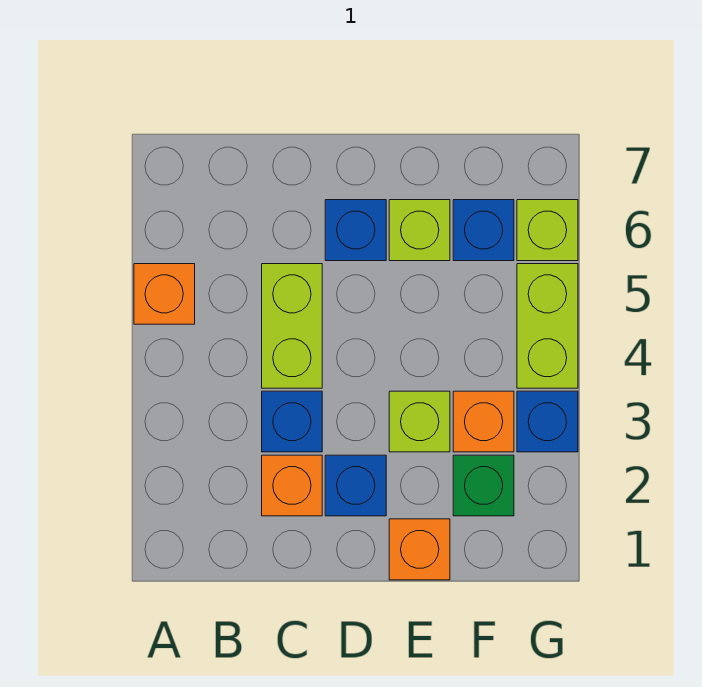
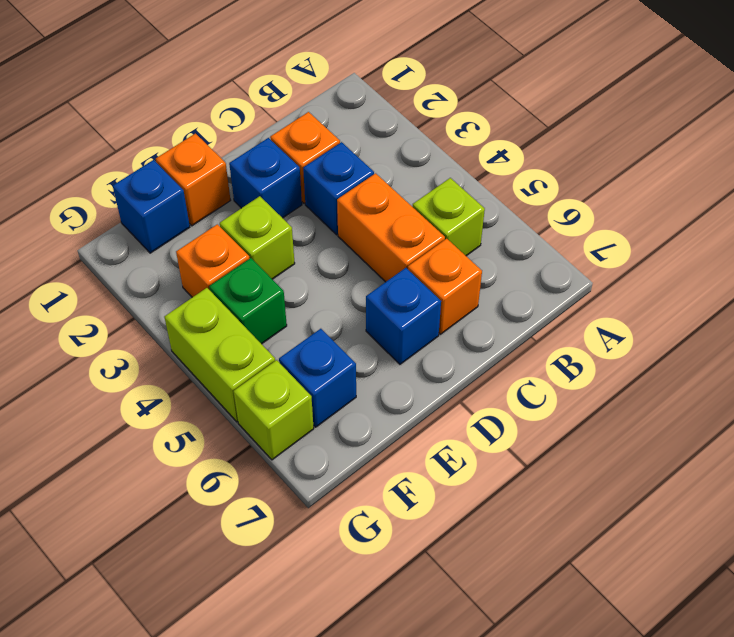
orange 1x1 brick [134,264,195,324] -> orange 1x1 brick moved to [408,239,482,334]
lime 1x2 brick [262,264,322,388] -> orange 1x2 brick [337,173,445,282]
lime 1x1 brick [389,200,450,261] -> lime 1x1 brick moved to [412,178,485,256]
green 1x1 brick [453,455,514,516] -> green 1x1 brick moved to [209,258,287,344]
blue 1x1 brick [517,391,578,452] -> blue 1x1 brick moved to [113,160,190,253]

